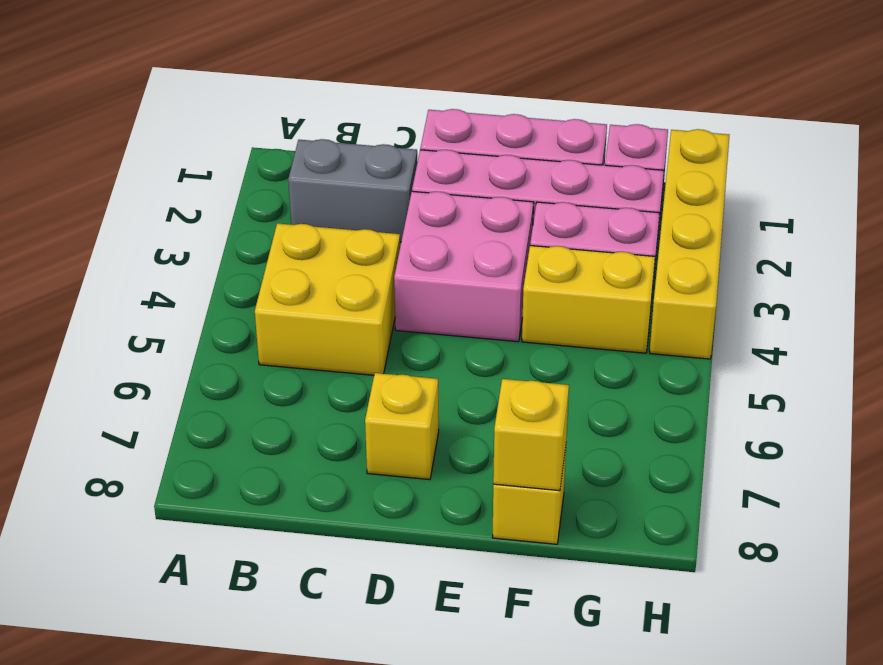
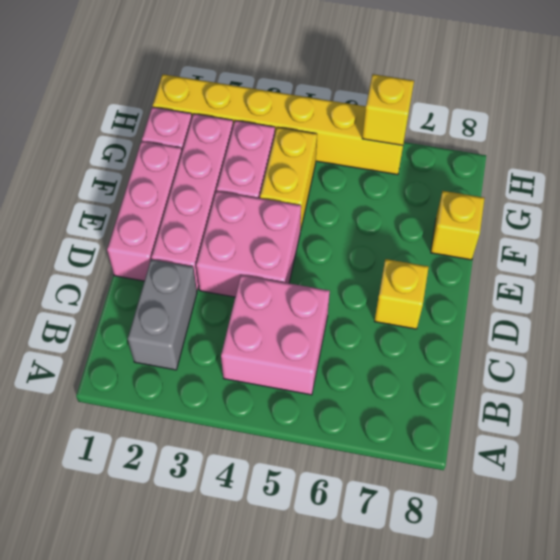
yellow 2x2 brick [255,223,400,375] -> pink 2x2 brick [221,275,330,395]
yellow 1x1 brick [493,379,569,491] -> yellow 1x1 brick moved to [362,74,414,145]
yellow 1x4 brick [650,129,729,359] -> yellow 1x6 brick [153,74,405,175]

